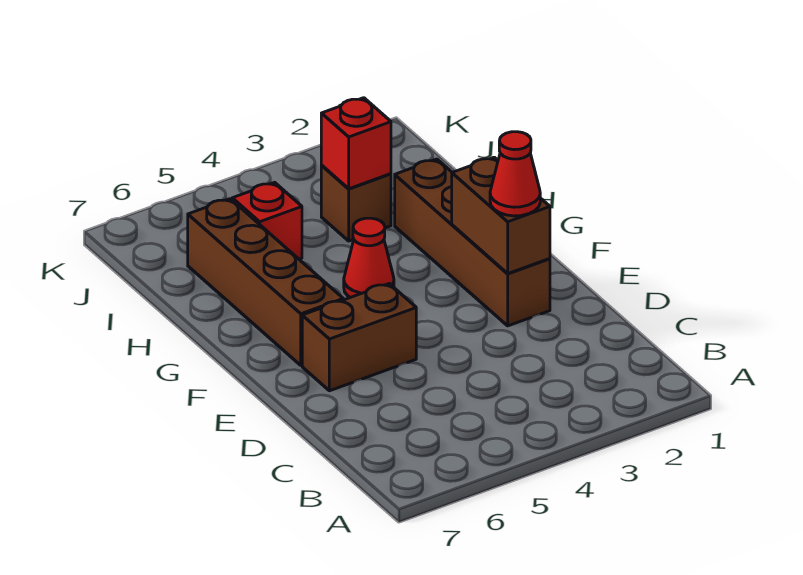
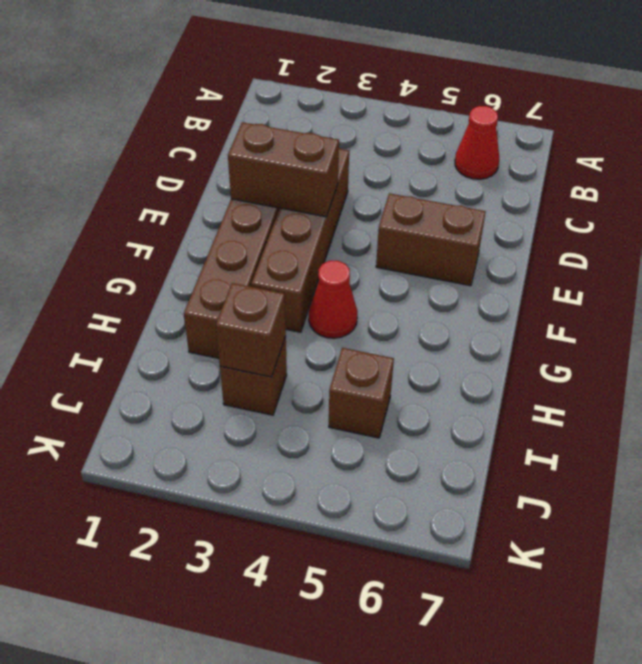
brown 1x2 brick [452,157,550,273] -> brown 1x2 brick turned to [228,122,339,217]
red 1x1 cone [490,132,540,216] -> red 1x1 cone moved to [455,106,499,179]
brown 1x4 brick [188,199,343,365] -> brown 1x4 brick moved to [251,149,349,332]
red 1x1 brick [321,98,391,189] -> brown 1x1 brick [216,283,286,377]
red 1x1 brick [232,182,302,259] -> brown 1x1 brick [329,348,394,438]

